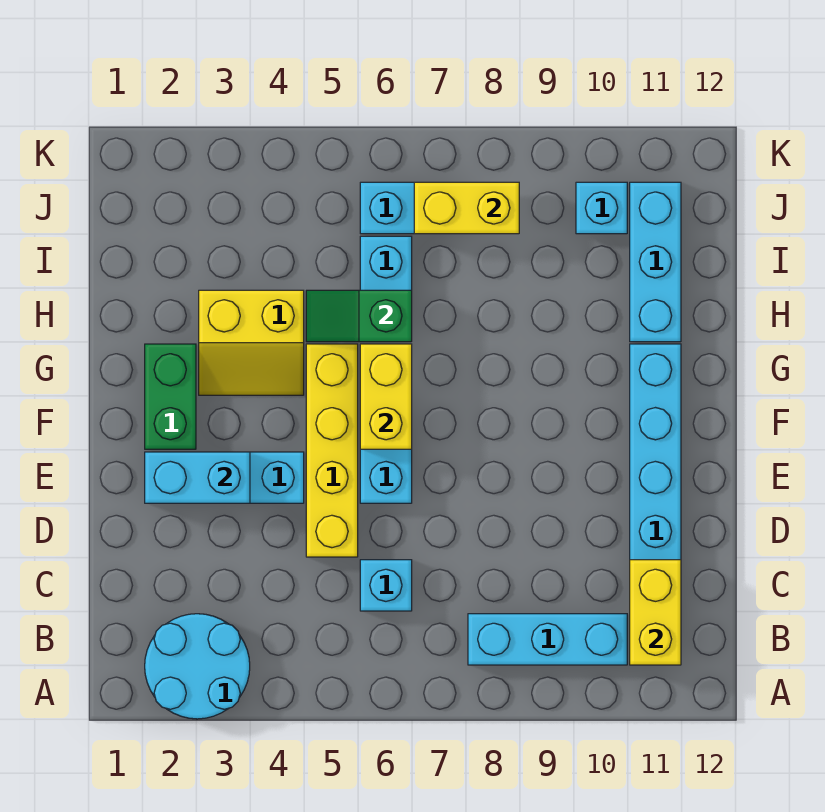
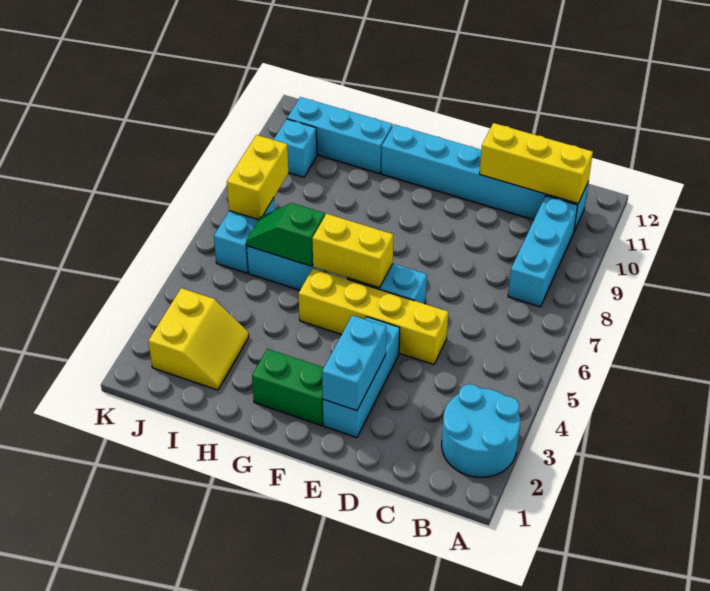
yellow 1x2 brick [630,560,681,665] -> yellow 1x3 brick [480,123,593,203]
cyan 1x1 brick [360,560,412,611] -> none
yellow 2x2 slope [199,290,304,395] -> yellow 2x2 slope moved to [148,288,249,390]
green 1x2 slope [306,290,412,342] -> green 1x2 slope turned to [246,203,325,266]

